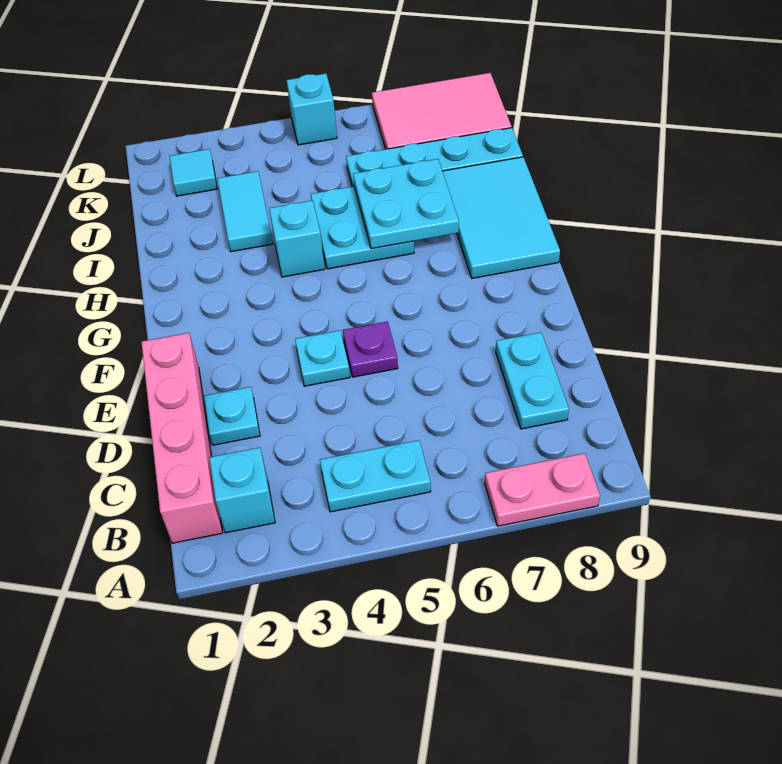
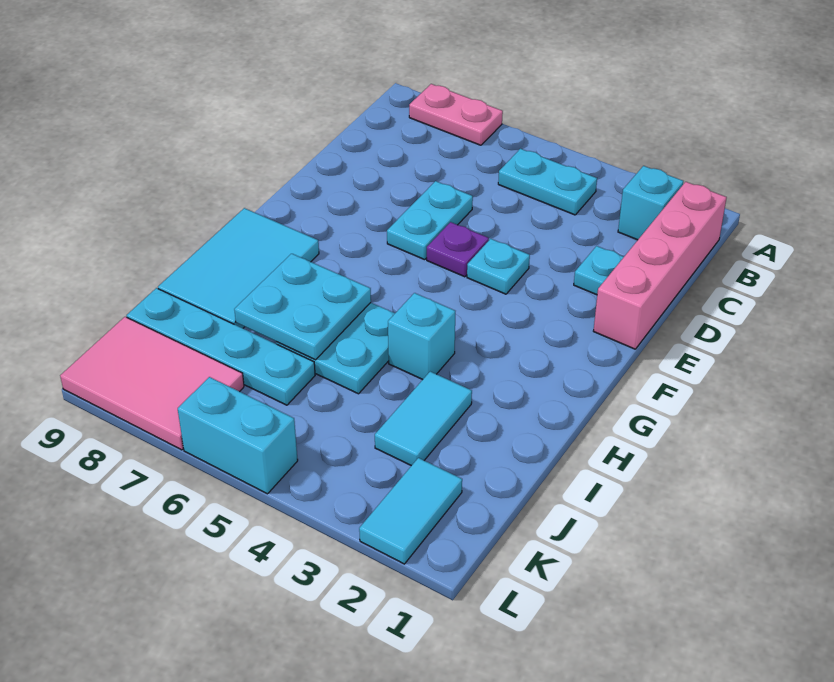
cyan 1x2 plate [496,332,569,429] -> cyan 1x2 plate moved to [387,181,473,260]
cyan 1x1 tile [169,149,217,196] -> cyan 1x2 tile [359,458,462,564]
cyan 1x1 brick [286,73,337,145] -> cyan 1x2 brick [178,377,298,494]

